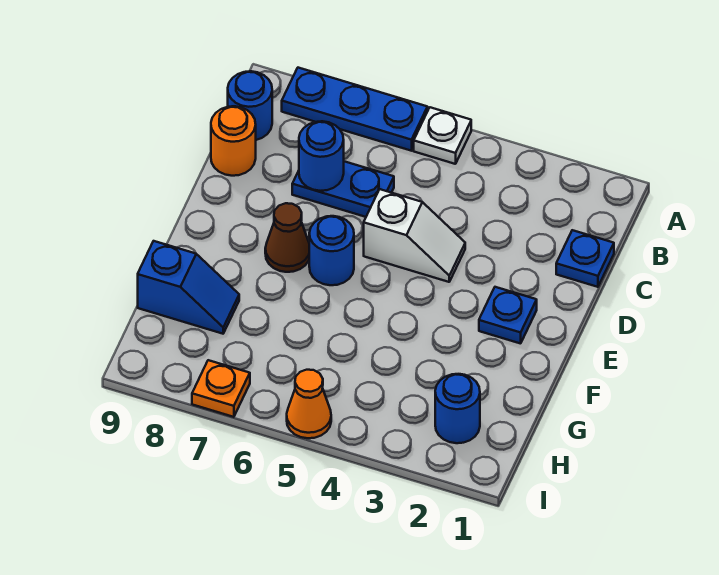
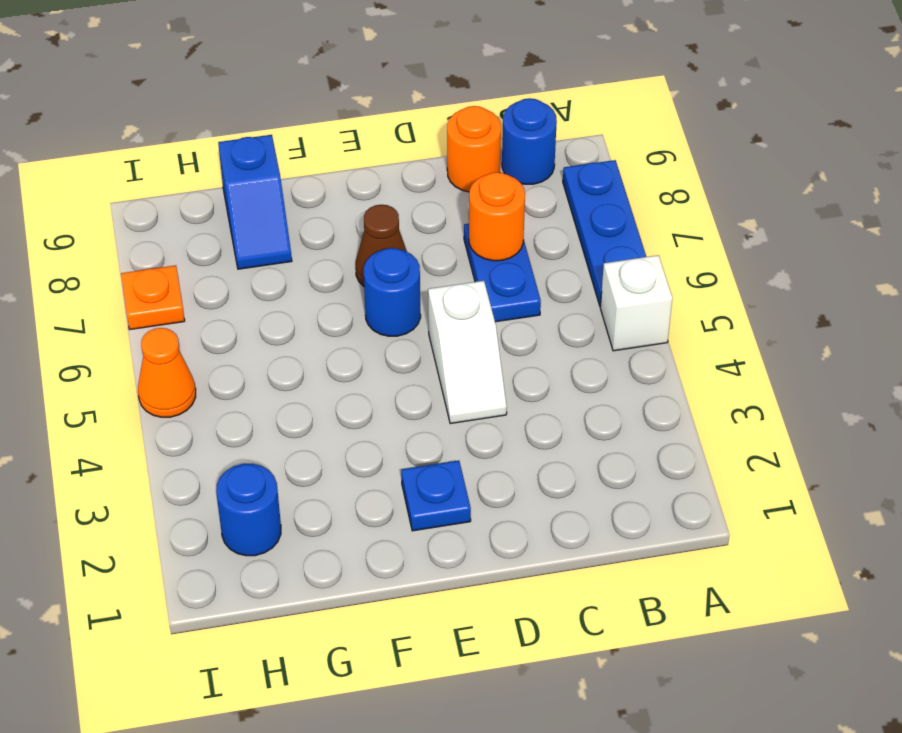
white 1x1 plate [414,107,471,164] -> white 1x1 brick [600,255,673,351]
blue 1x1 plate [556,230,614,287] -> none
blue 1x1 round brick [299,121,344,191] -> orange 1x1 round brick [469,172,525,261]

